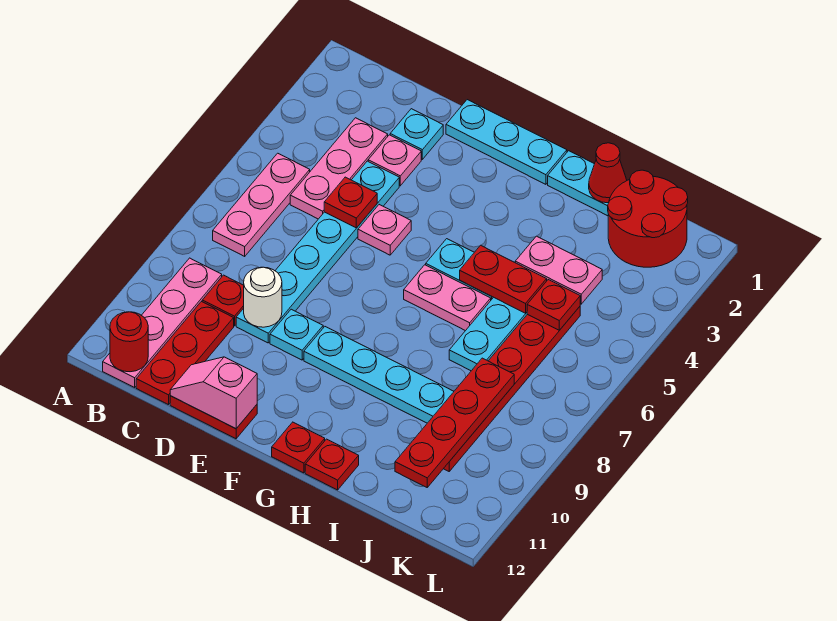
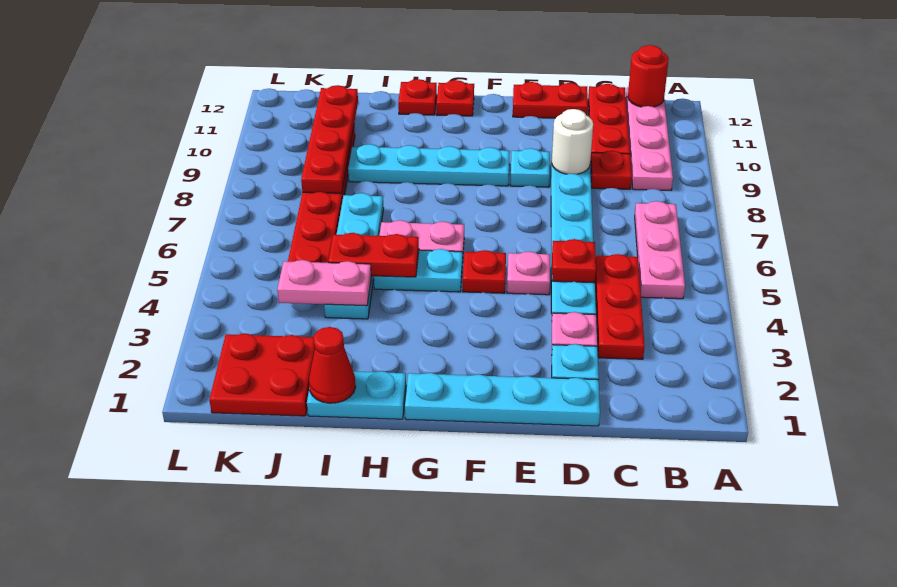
pink 1x3 plate [290,118,388,219] -> red 1x3 plate [595,254,645,359]
pink 1x2 slope [170,357,257,429] -> none
cyan 1x3 plate [446,100,567,184] -> cyan 1x4 plate [405,373,600,426]
red 2x2 round brick [608,170,688,267] -> red 2x2 plate [209,333,315,416]
red 1x1 plate [527,280,580,330] -> red 1x1 plate moved to [463,250,506,293]

